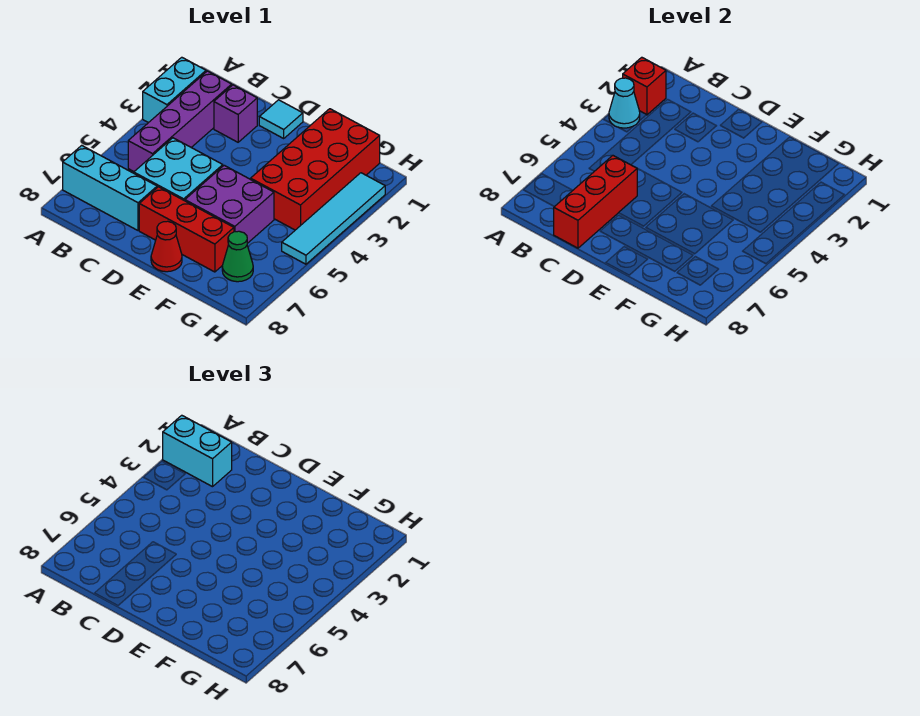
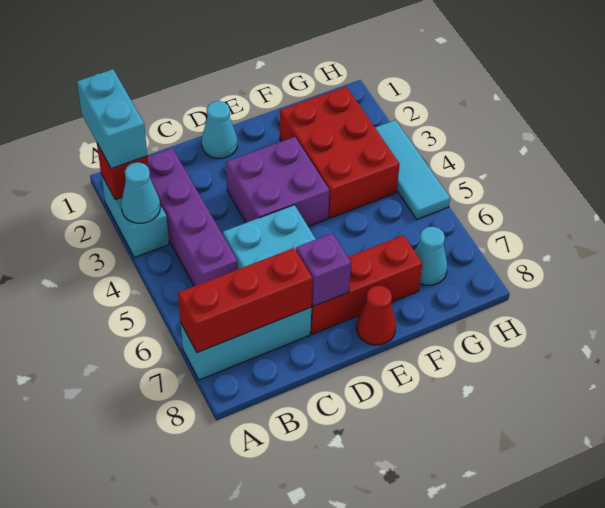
cyan 1x2 brick [163,415,232,487] -> cyan 1x2 brick turned to [77,69,147,169]
purple 1x1 brick [214,85,257,142] -> purple 1x1 brick moved to [296,233,351,306]
red 1x3 brick [554,156,637,248] -> red 1x3 brick turned to [178,248,313,353]
cyan 1x1 tile [259,100,303,138] -> cyan 1x1 cone [202,101,237,158]
purple 2x2 brick [185,165,274,243] -> purple 2x2 brick moved to [226,137,329,226]
red 2x4 brick [251,109,380,230] -> red 2x3 brick [280,86,400,218]
green 1x1 cone [222,231,253,282] -> cyan 1x1 cone [415,227,447,285]
cyan 1x4 tile [282,173,385,264] -> cyan 1x3 tile [375,120,450,219]

